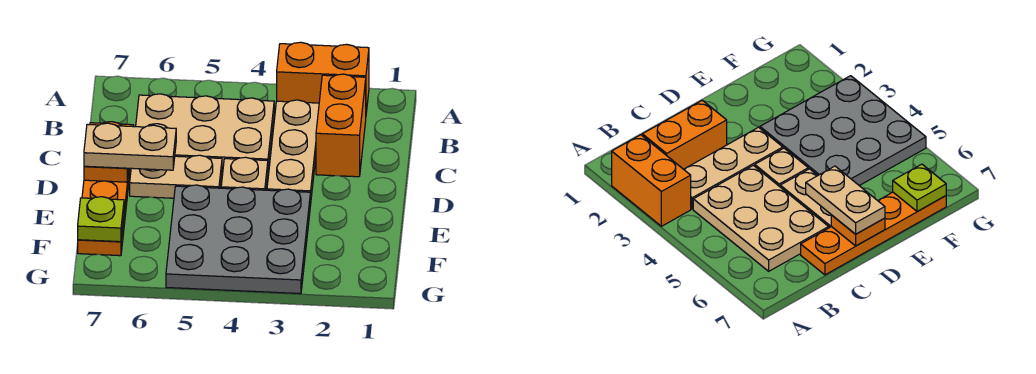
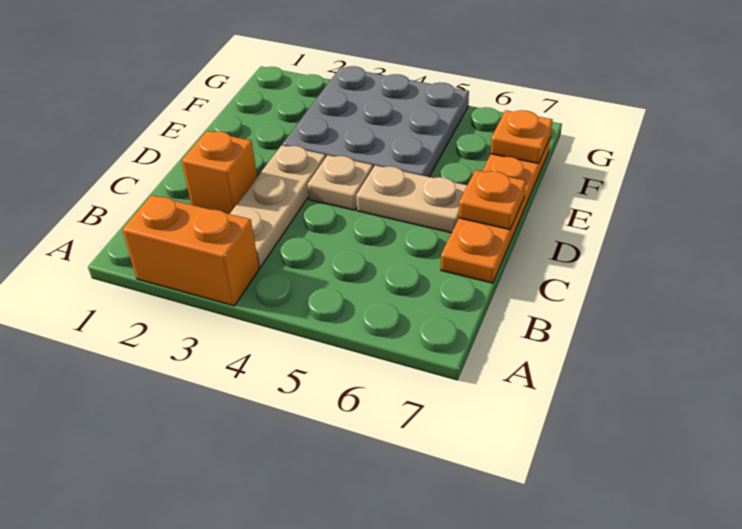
orange 1x2 brick [316,74,366,177] -> orange 1x1 brick [182,131,257,214]
tan 2x3 plate [136,94,274,171] -> none
tan 1x2 plate [84,123,176,170] -> none
lime 1x1 plate [78,197,124,242] -> orange 1x1 plate [491,110,553,164]

